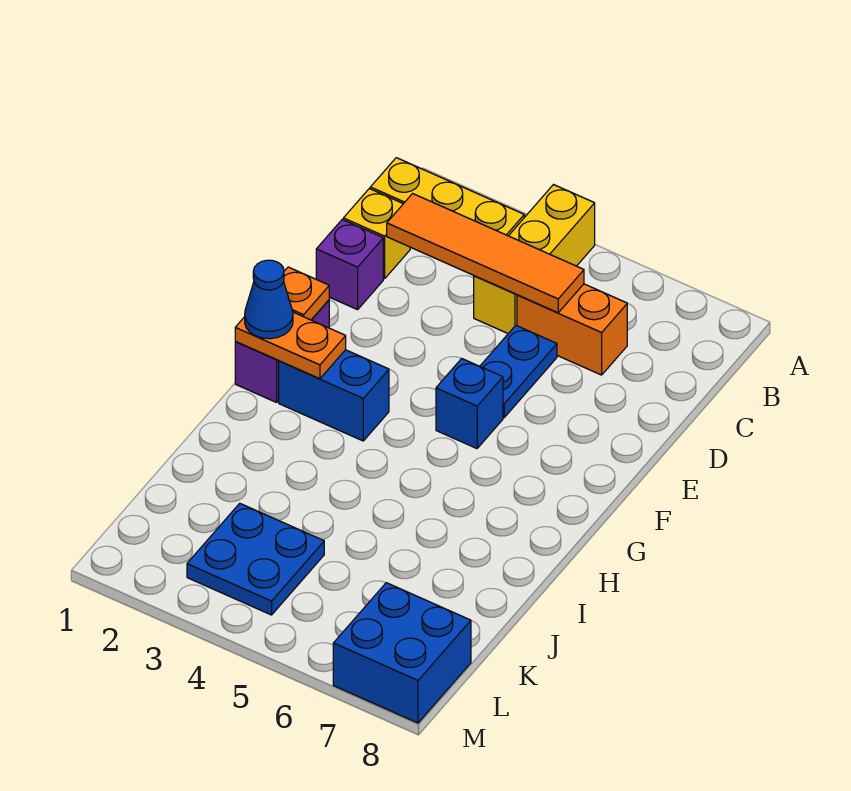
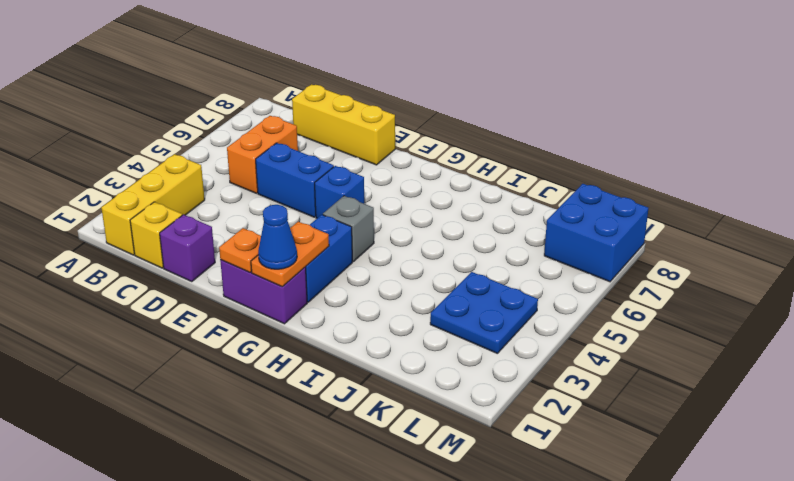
yellow 1x3 brick [474,185,595,333] -> yellow 1x3 brick moved to [292,84,395,165]
orange 1x4 tile [387,194,584,313] -> none
blue 1x2 plate [480,325,557,418] -> blue 1x2 brick [256,143,334,217]
none -> grey 1x1 brick [323,196,374,262]

